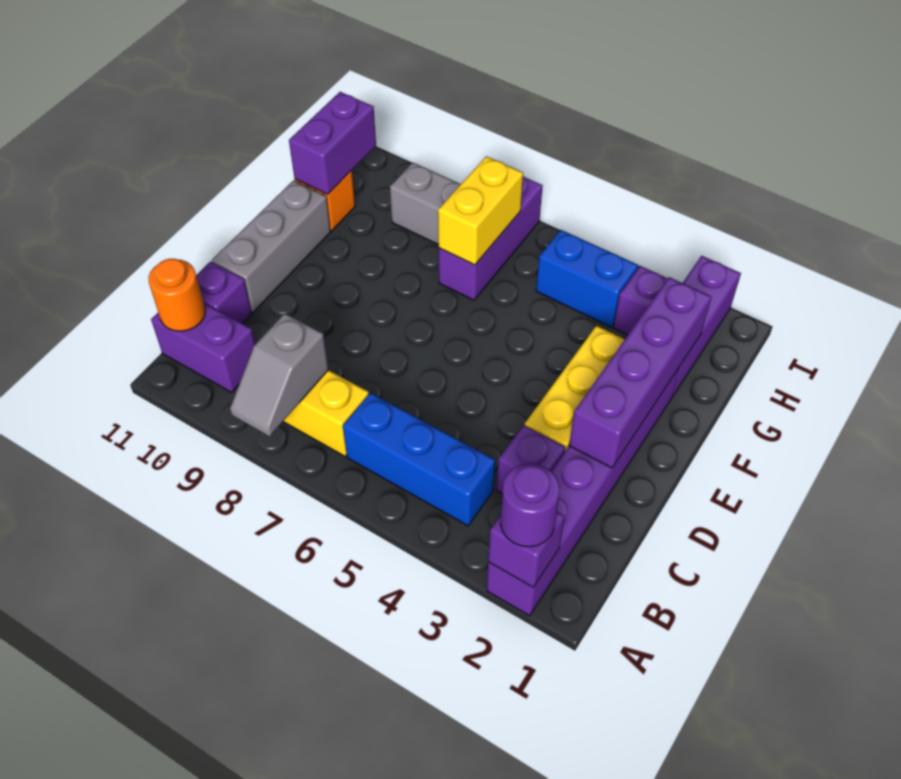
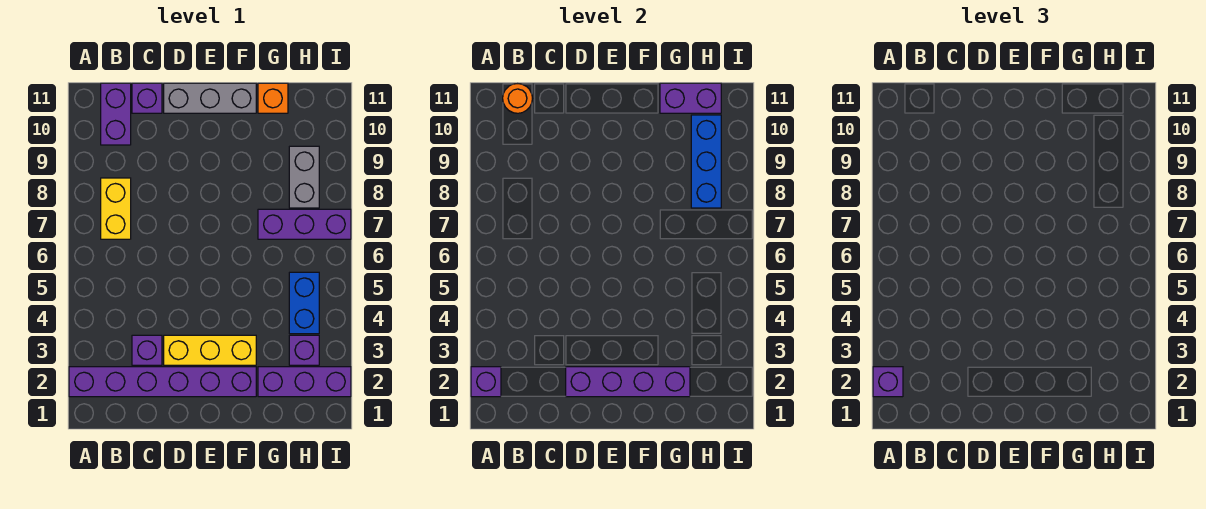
purple 1x1 round brick [500,463,560,547] -> purple 1x1 brick [873,367,903,397]
grey 1x2 slope [230,314,328,436] -> none
blue 1x3 brick [343,393,495,526] -> blue 1x3 brick moved to [691,115,721,208]
yellow 1x2 brick [438,156,523,265] -> none

